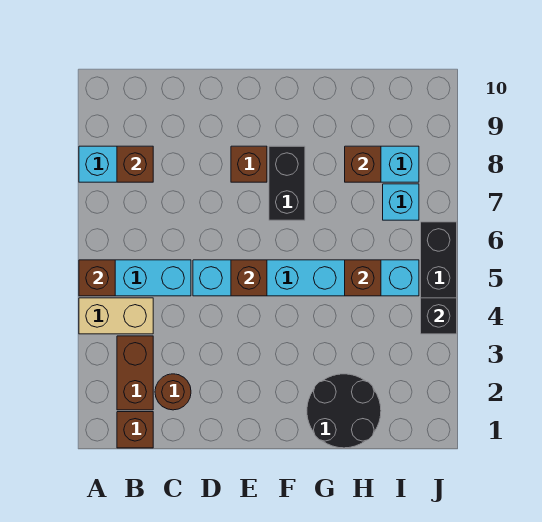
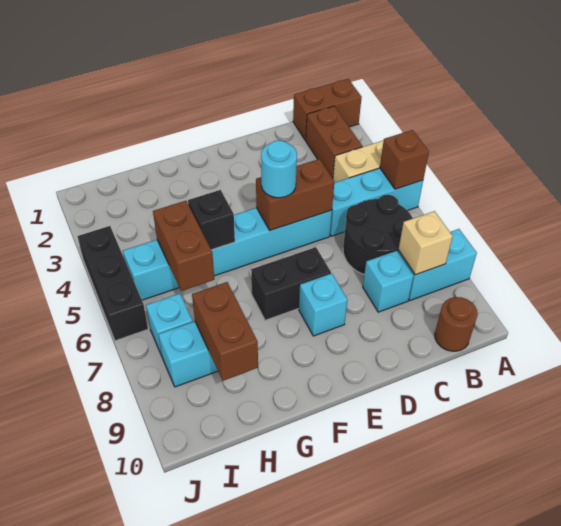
brown 1x1 brick [117,412,153,448] -> brown 1x2 brick [293,79,362,140]
brown 1x1 brick [117,146,153,182] -> tan 1x1 brick [398,211,453,275]
brown 1x1 round brick [155,374,191,410] -> brown 1x1 round brick moved to [435,297,478,351]
none -> cyan 1x1 brick [363,251,414,312]
brown 1x1 brick [231,260,267,296] -> brown 1x2 brick [256,159,334,230]
none -> cyan 1x1 round brick [261,140,297,198]
brown 1x1 brick [231,146,267,182] -> cyan 1x1 brick [299,273,347,336]
black 1x2 brick [269,146,305,220] -> black 1x2 brick turned to [251,247,331,320]
black 2x2 round brick [307,374,381,448] -> black 2x2 round brick moved to [343,195,413,274]
brown 1x1 brick [345,260,381,296] -> brown 1x2 brick [153,201,214,291]
brown 1x1 brick [345,146,381,182] -> brown 1x2 brick [192,282,258,380]
black 1x1 brick [421,298,457,334] -> black 1x1 brick moved to [188,190,235,250]

